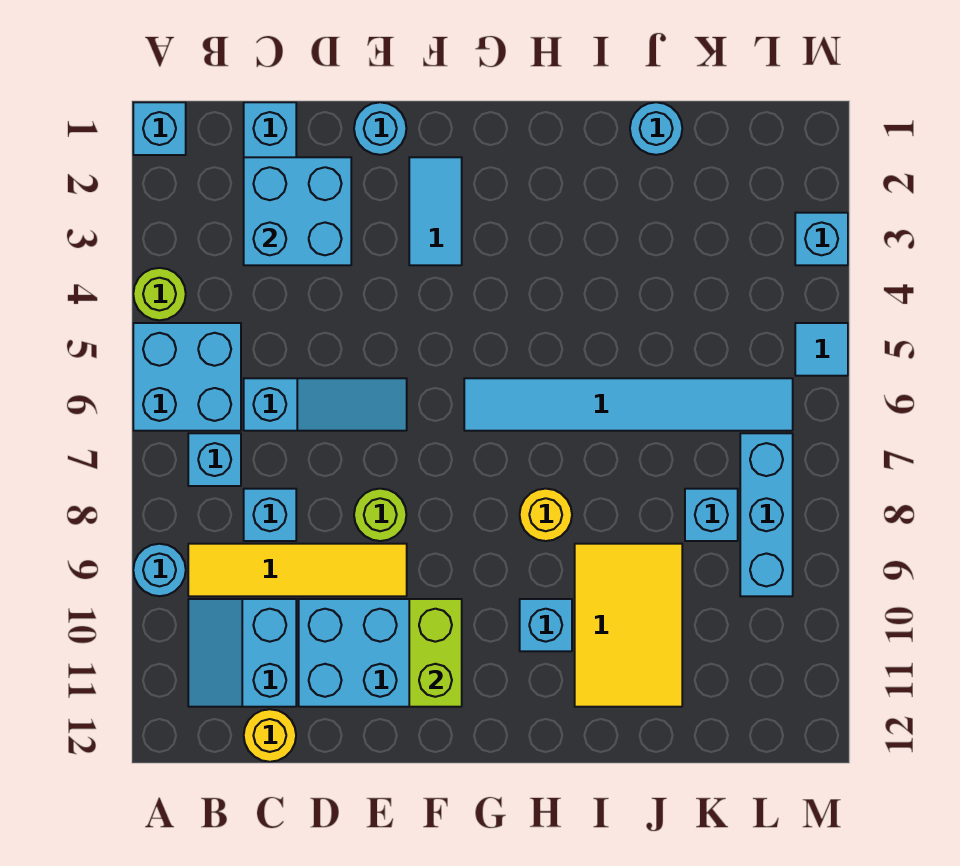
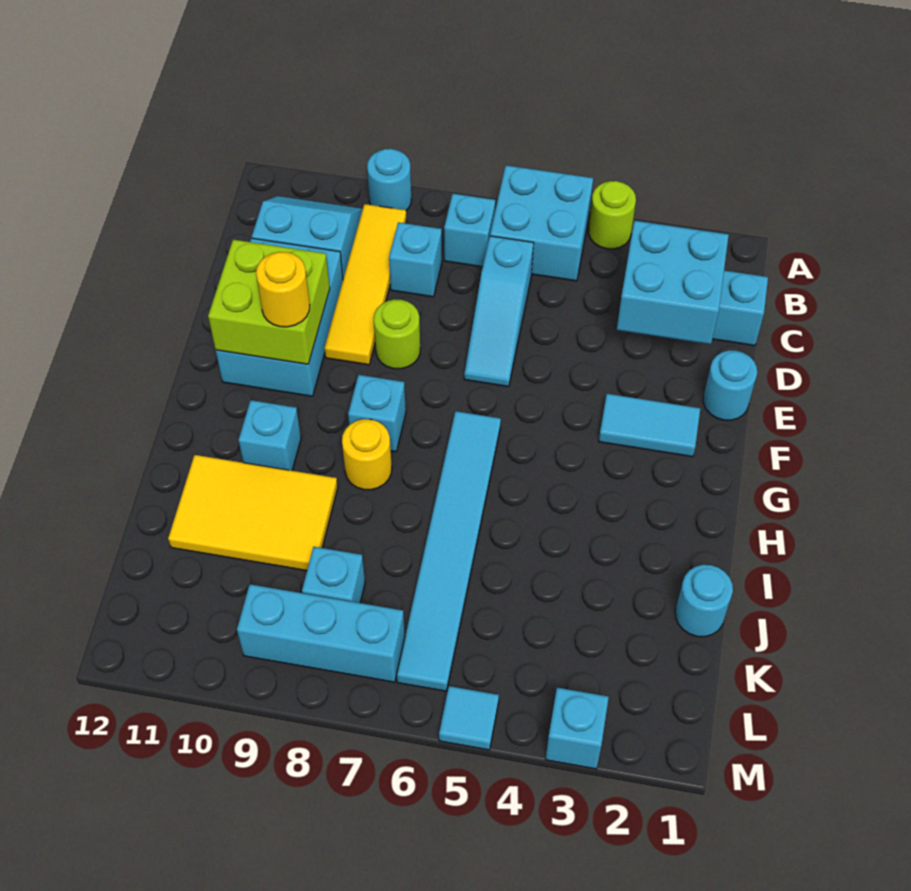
cyan 1x1 brick [133,102,186,155] -> cyan 1x1 brick moved to [348,375,406,452]
yellow 1x1 round brick [244,709,296,762] -> yellow 1x1 round brick moved to [256,252,310,327]
lime 1x2 brick [409,599,462,707] -> lime 2x2 brick [208,240,330,364]

